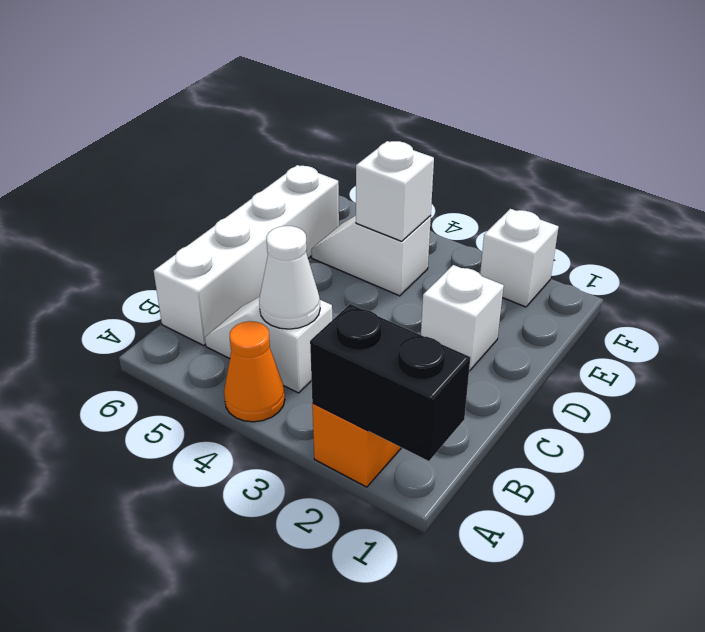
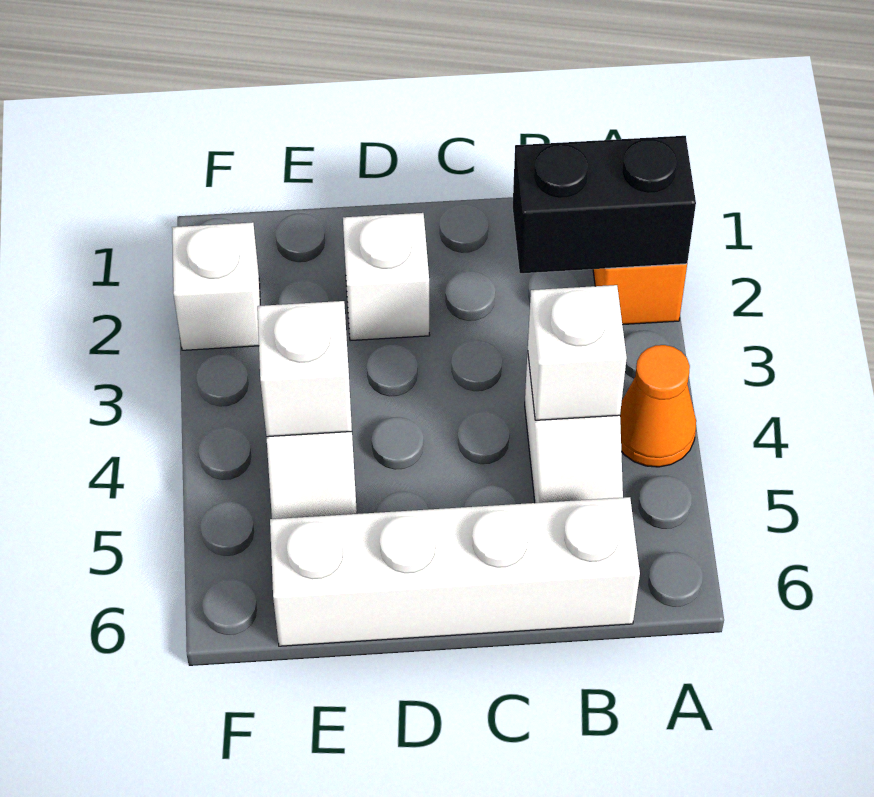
black 1x2 brick [310,304,470,461] -> black 1x2 brick turned to [513,136,696,273]
white 1x1 cone [259,226,320,329] -> white 1x1 brick [528,285,627,420]

